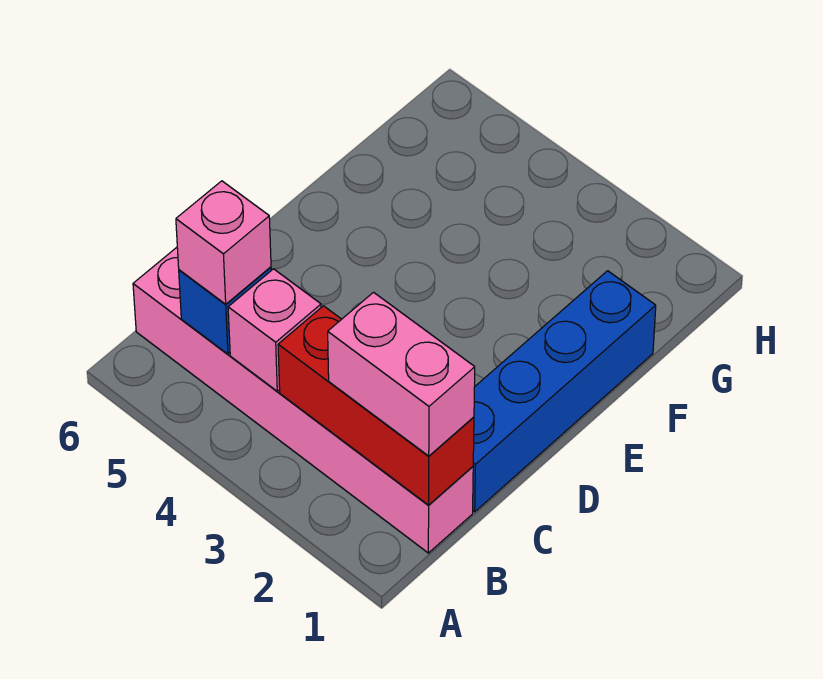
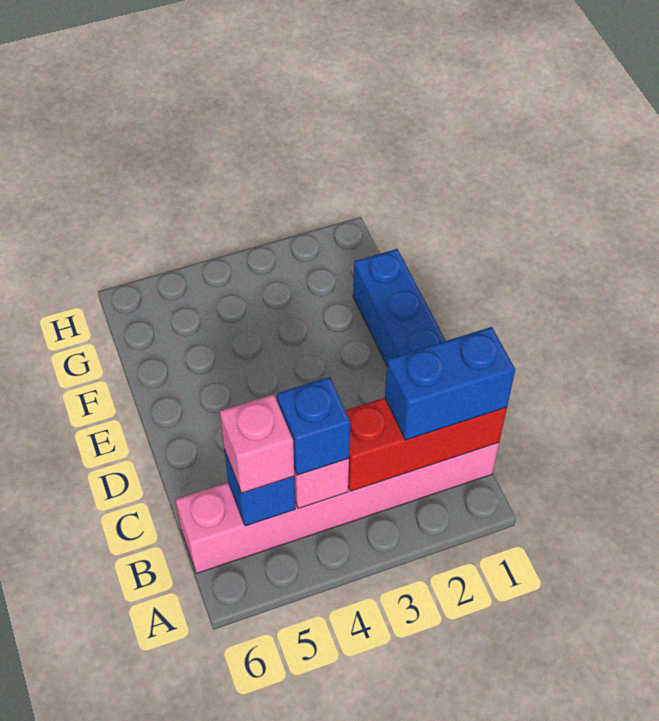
pink 1x2 brick [328,292,475,456] -> blue 1x2 brick [385,327,515,440]
none -> blue 1x1 brick [277,377,350,475]

